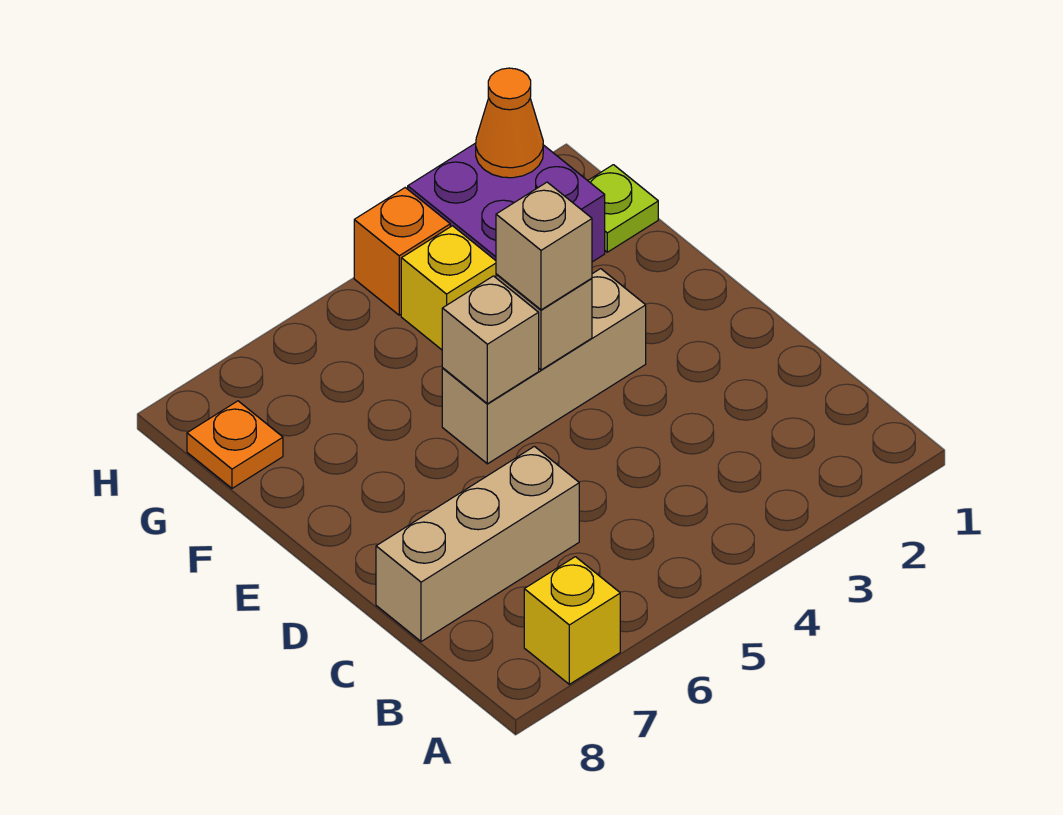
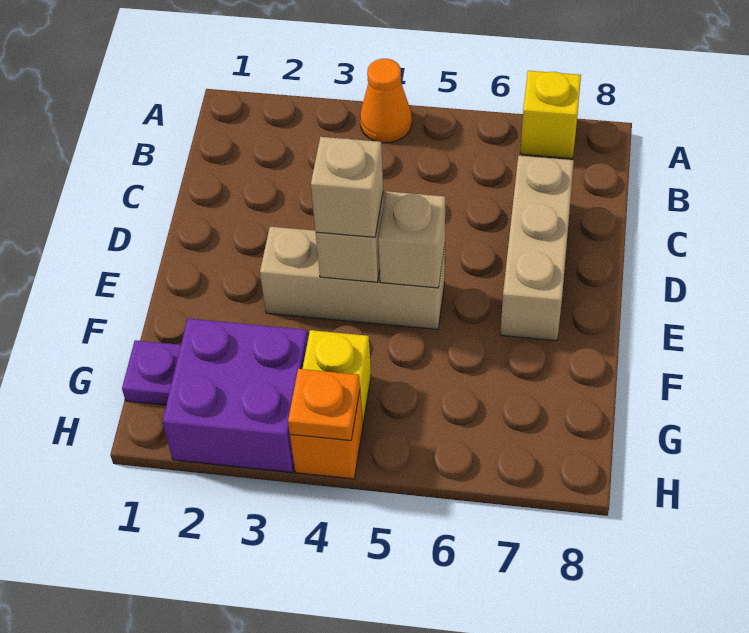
tan 1x3 brick [376,446,579,642] -> tan 1x3 brick turned to [501,156,574,341]
lime 1x1 plate [588,165,658,252] -> purple 1x1 plate [122,340,181,405]
orange 1x1 plate [187,401,283,488] -> orange 1x1 plate moved to [288,369,360,441]
orange 1x1 cone [476,68,543,178] -> orange 1x1 cone moved to [360,59,412,143]

